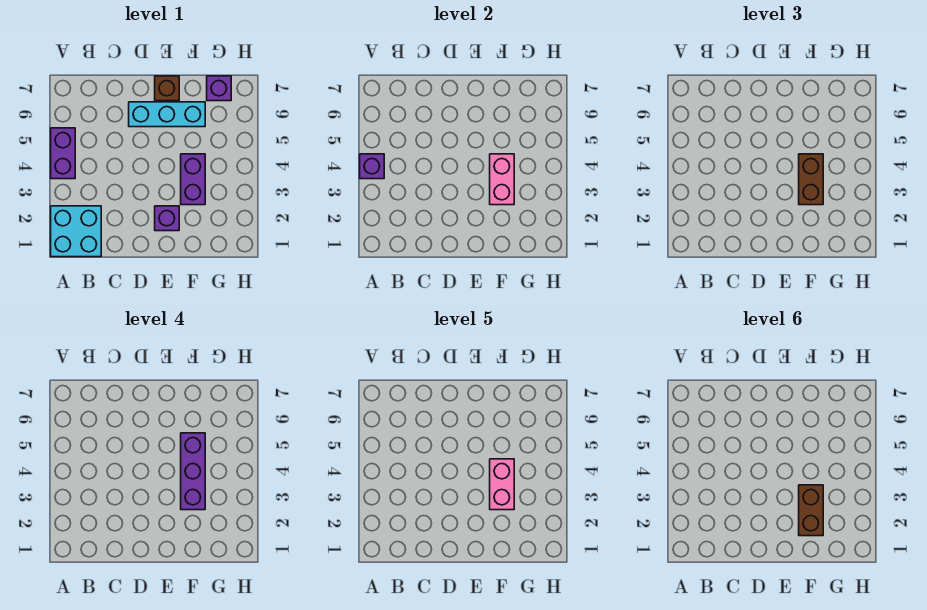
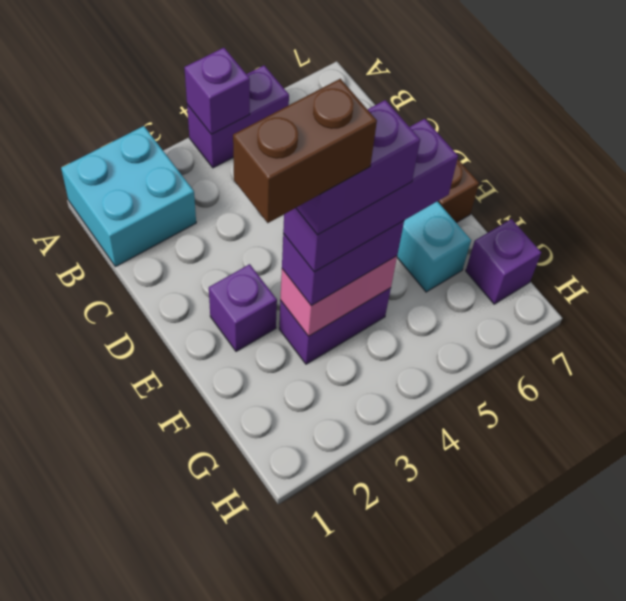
brown 1x2 brick [799,154,823,205] -> purple 1x2 brick [282,221,404,306]
pink 1x2 brick [490,459,514,510] -> purple 1x2 brick [296,100,420,235]

